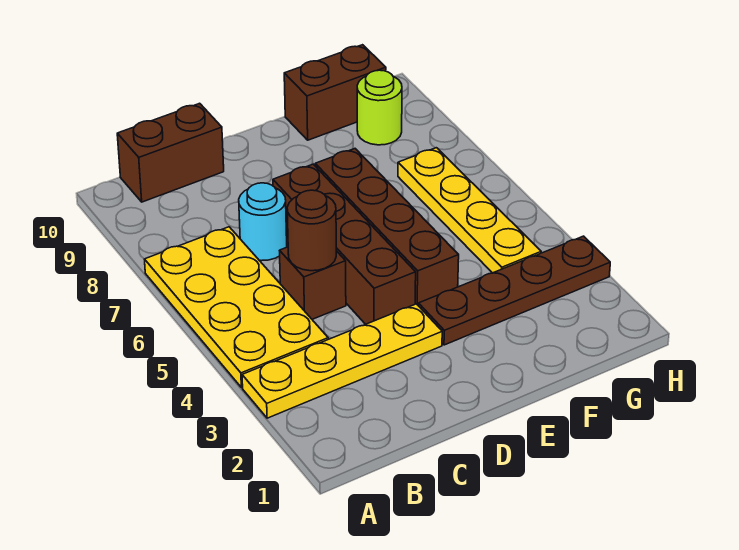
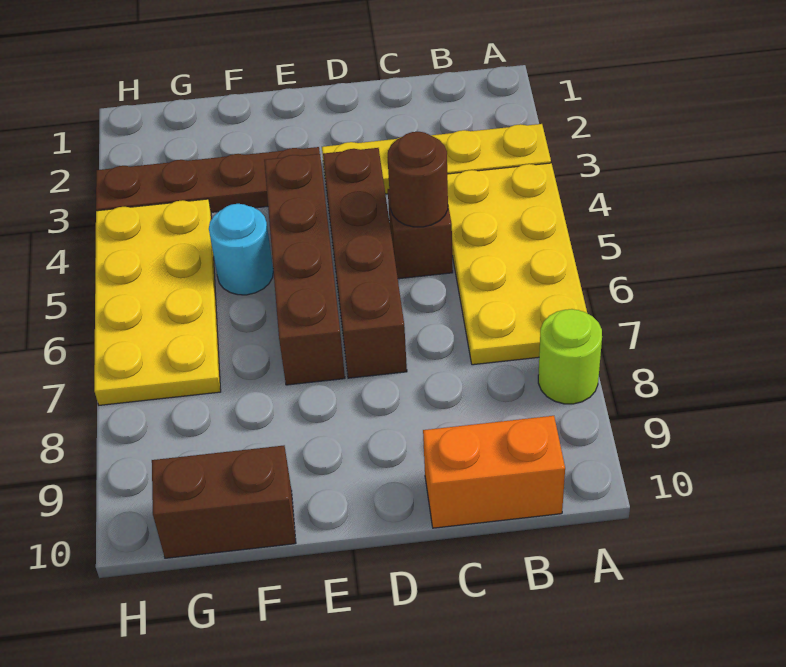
brown 1x2 brick [117,103,224,202] -> orange 1x2 brick [423,416,565,528]
cyan 1x1 round brick [239,183,287,261] -> cyan 1x1 round brick moved to [209,204,273,295]
yellow 1x4 plate [398,148,541,273] -> yellow 2x4 plate [94,199,221,405]
lime 1x1 round brick [357,70,402,145] -> lime 1x1 round brick moved to [538,309,602,404]

